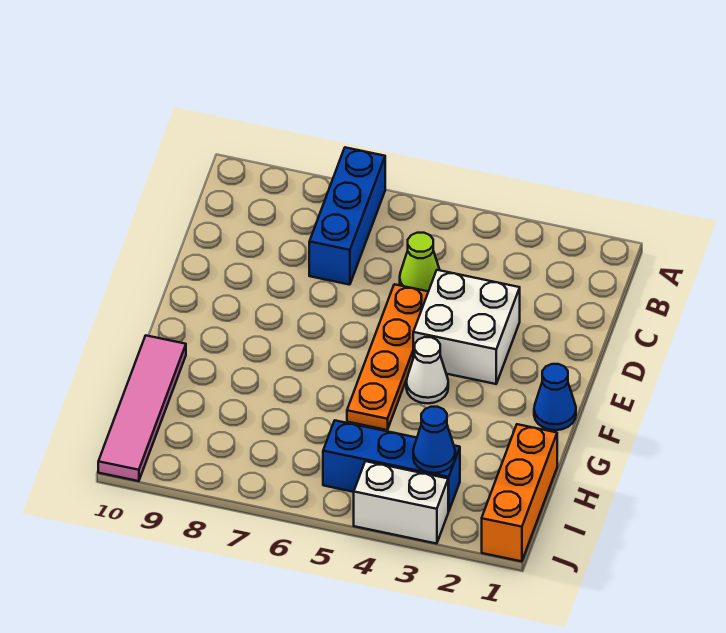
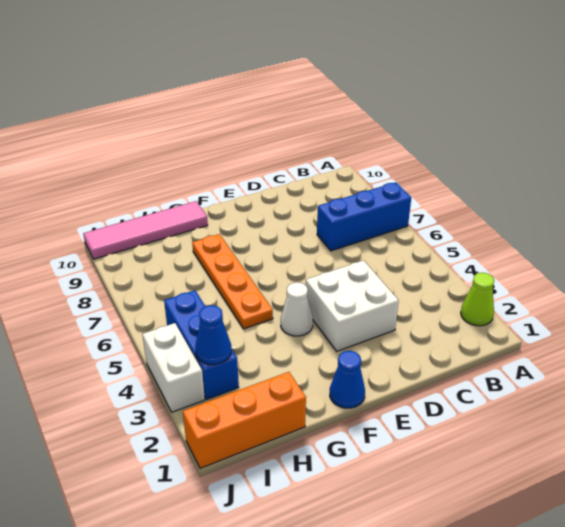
lime 1x1 cone [400,233,440,291] -> lime 1x1 cone moved to [461,273,494,326]
orange 1x4 plate [347,284,428,430] -> orange 1x4 plate turned to [192,234,273,329]

